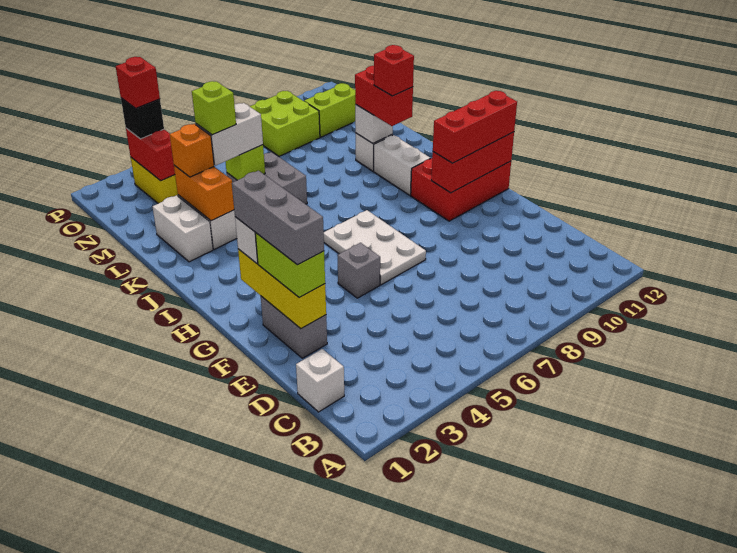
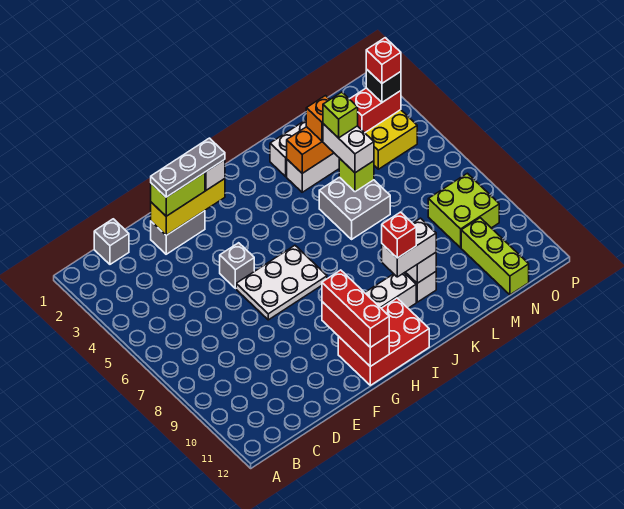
white 1x1 brick [296,349,344,412] -> grey 1x1 brick [94,219,129,264]
grey 1x3 brick [232,171,324,265] -> grey 1x3 plate [151,138,225,197]
red 2x3 brick [411,158,511,221] -> red 2x3 brick turned to [338,298,429,385]
red 1x2 brick [355,66,413,126] -> white 1x2 brick [382,218,436,277]
lime 1x2 brick [304,83,356,137] -> lime 1x3 brick [461,218,529,295]

